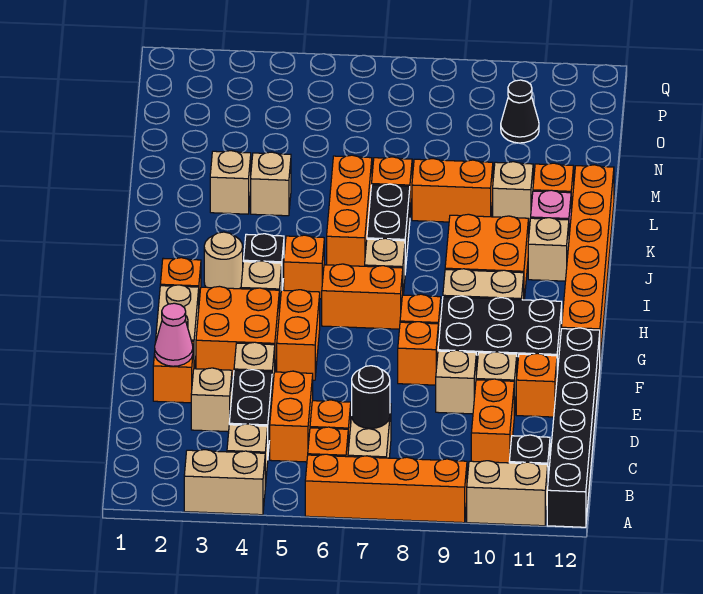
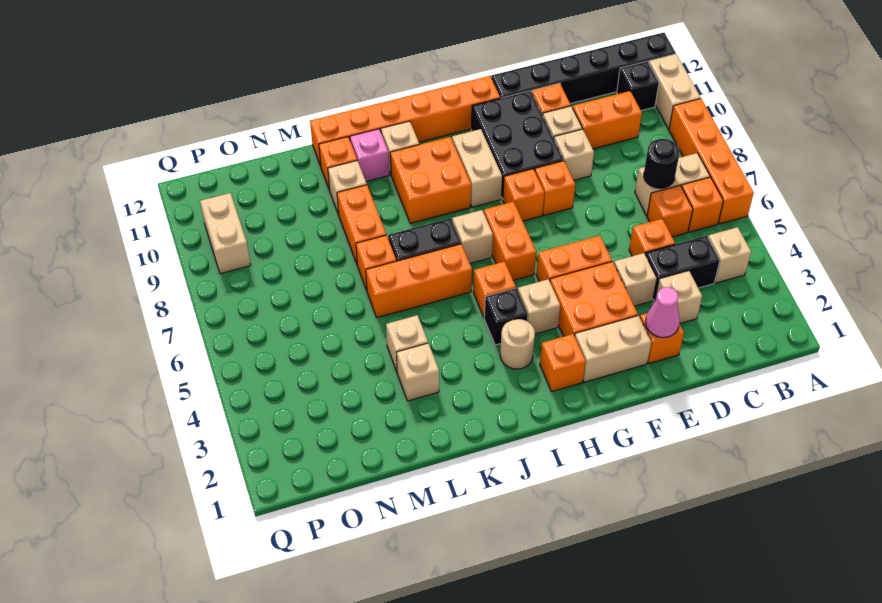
tan 1x2 brick [184,450,265,515] -> tan 1x2 brick moved to [200,193,251,274]
orange 1x2 brick [270,371,313,462] -> orange 1x1 brick [629,219,675,256]
black 1x1 cone [501,80,539,143] -> none

